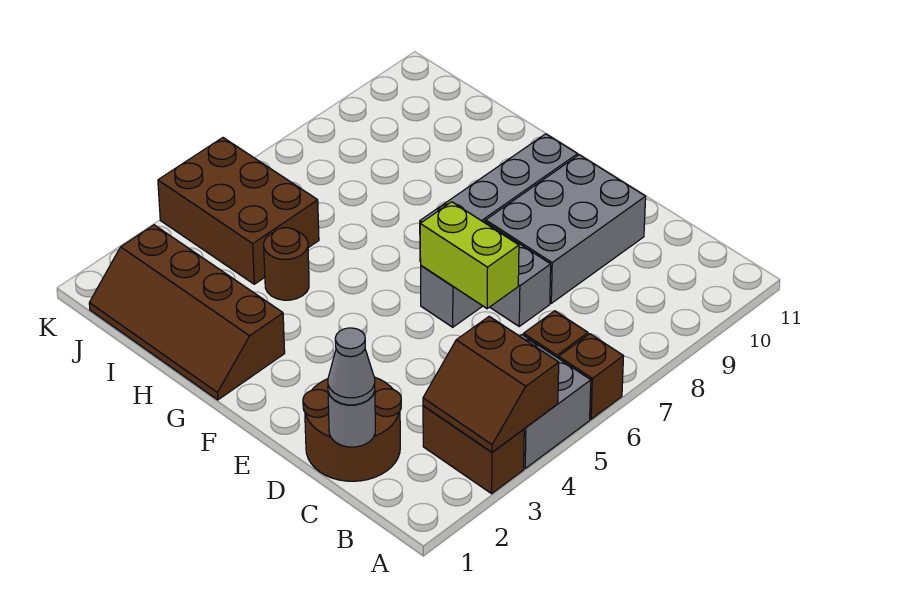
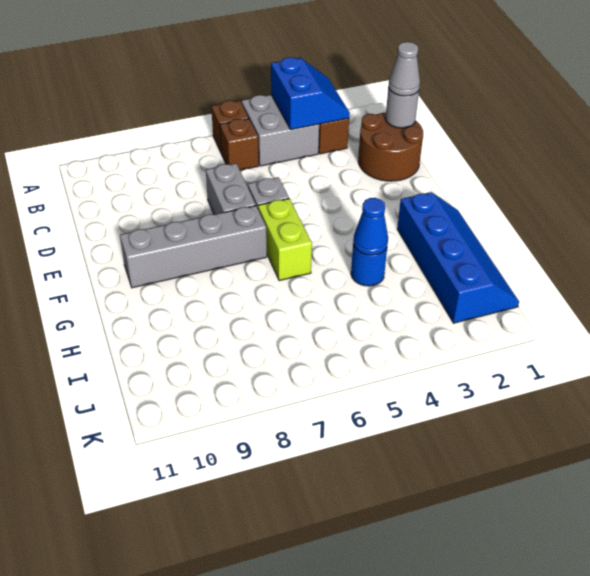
brown 2x2 slope [423,316,559,452] -> blue 2x2 slope [271,58,350,130]
lime 1x2 brick [420,202,519,309] -> lime 1x2 brick moved to [258,199,312,281]
grey 2x3 brick [486,155,646,303] -> none
brown 2x4 slope [89,225,285,400] -> blue 2x4 slope [397,192,519,323]
brown 1x1 round brick [264,228,309,300] -> blue 1x1 round brick [351,245,387,286]
none -> blue 1x1 cone [353,198,388,255]
brown 2x3 brick [158,138,319,284] -> none

